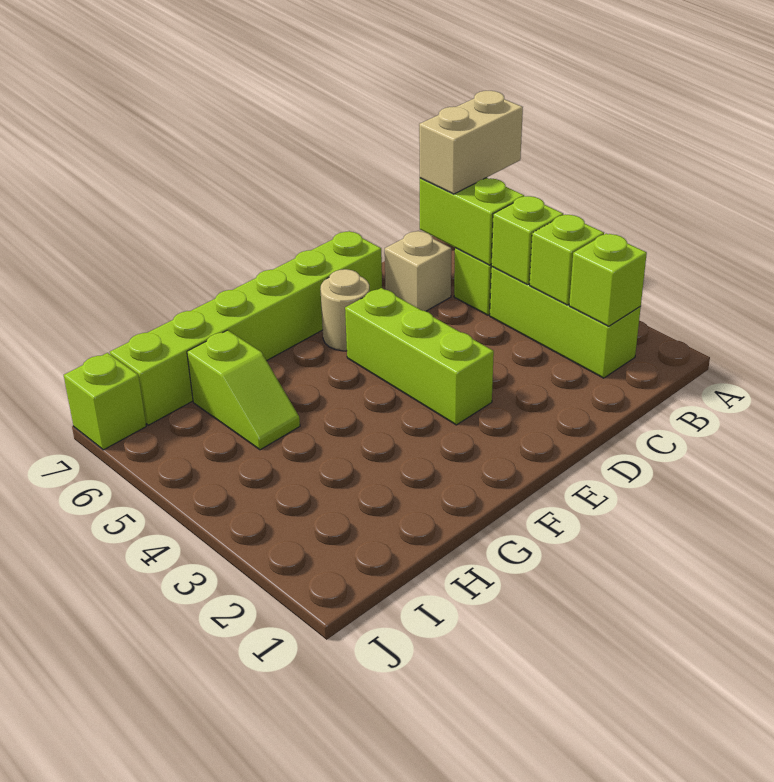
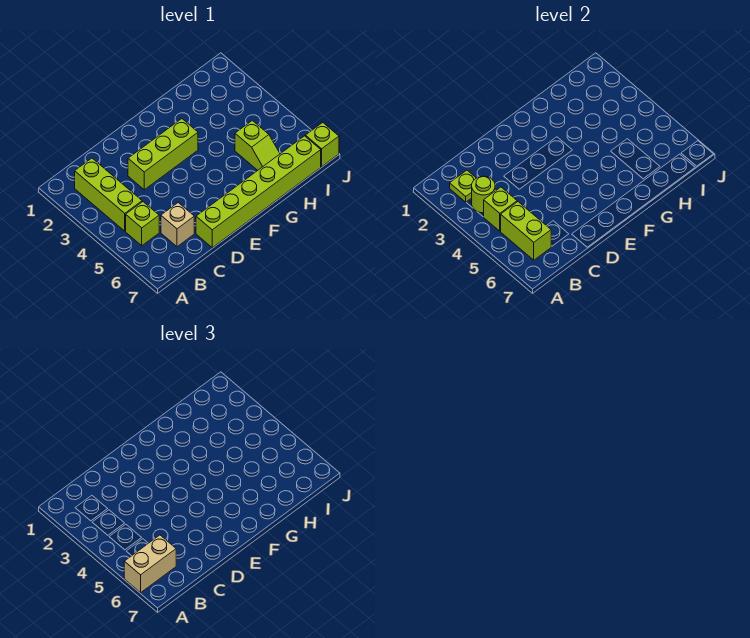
lime 1x1 brick [569,234,647,326] -> lime 1x1 plate [450,170,476,202]
lime 1x1 brick [530,215,604,305] -> lime 1x1 round brick [472,176,495,213]
lime 1x3 brick [345,288,494,425] -> lime 1x3 brick turned to [128,119,198,190]
tan 1x1 round brick [320,269,369,351] -> none
lime 1x2 slope [187,330,300,450] -> lime 1x2 slope turned to [235,120,280,170]

